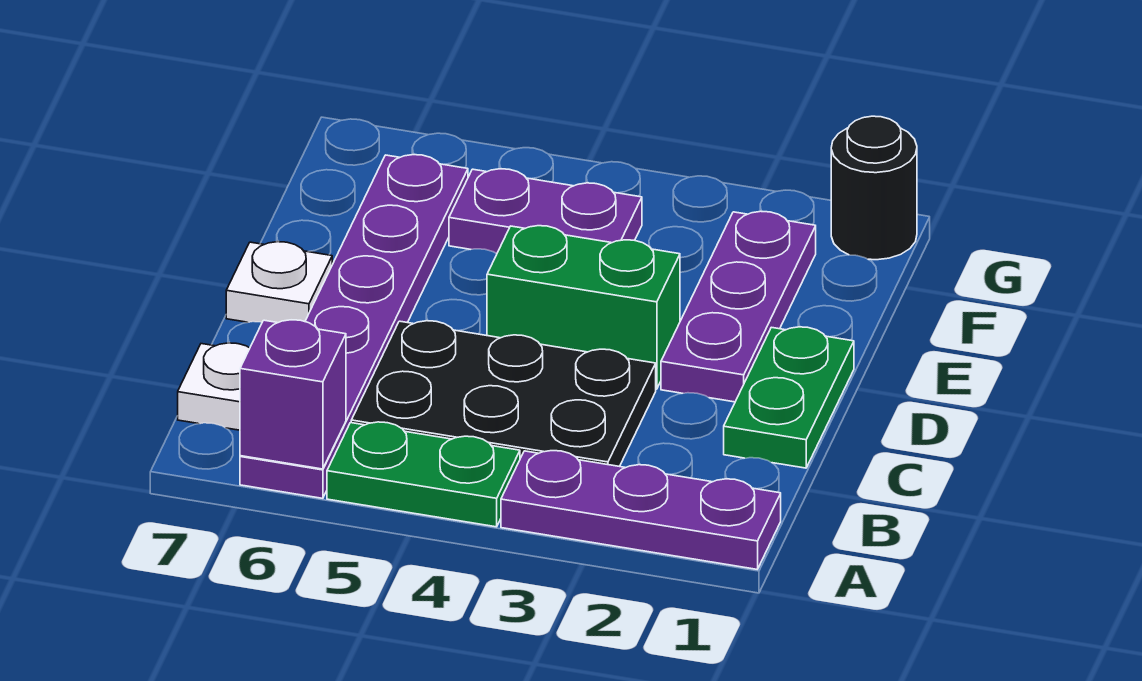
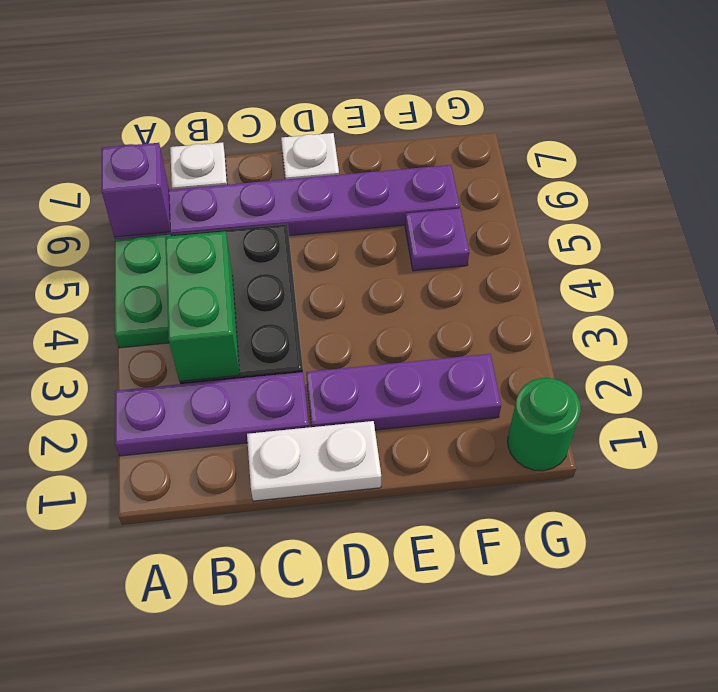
purple 1x3 plate [501,451,781,569] -> purple 1x3 plate turned to [115,372,309,456]
green 1x2 plate [724,327,854,468] -> white 1x2 plate [247,421,381,501]
green 1x2 brick [487,226,680,389] -> green 1x2 brick moved to [165,231,240,381]
purple 1x2 plate [449,169,642,254] -> purple 1x1 plate [405,208,469,271]
black 1x1 round brick [831,116,917,260] -> green 1x1 round brick [508,378,581,471]

